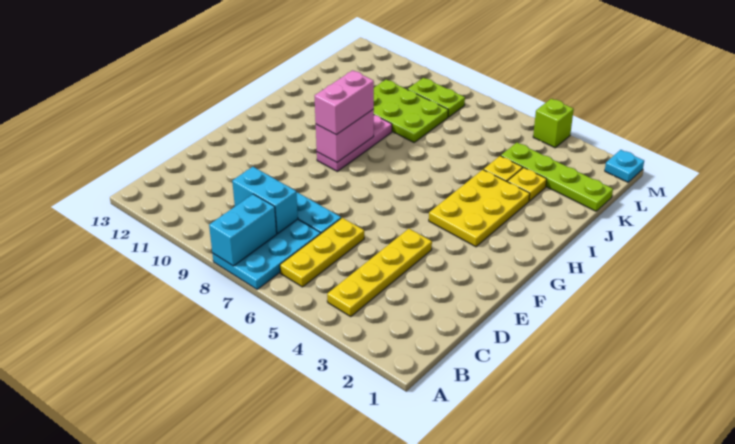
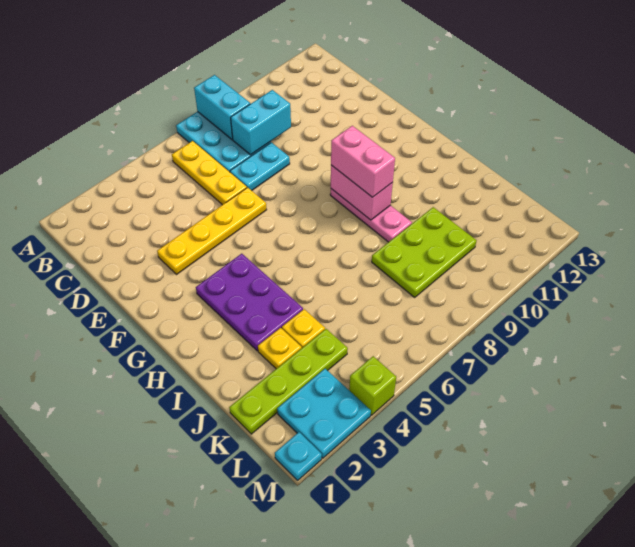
yellow 1x4 plate [327,229,432,316] -> yellow 1x4 plate turned to [157,187,266,274]
yellow 2x3 plate [429,170,530,247] -> purple 2x3 plate [196,254,303,351]
none -> cyan 2x2 plate [277,369,371,458]
lime 1x2 plate [408,78,465,117] -> none

